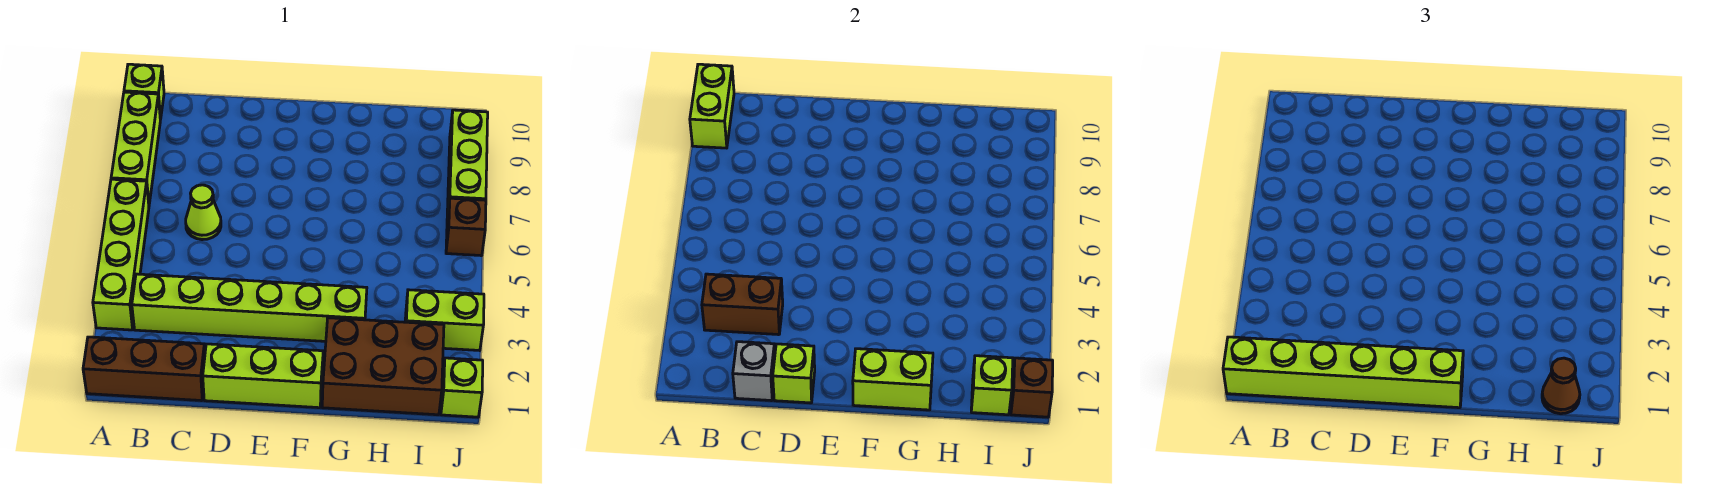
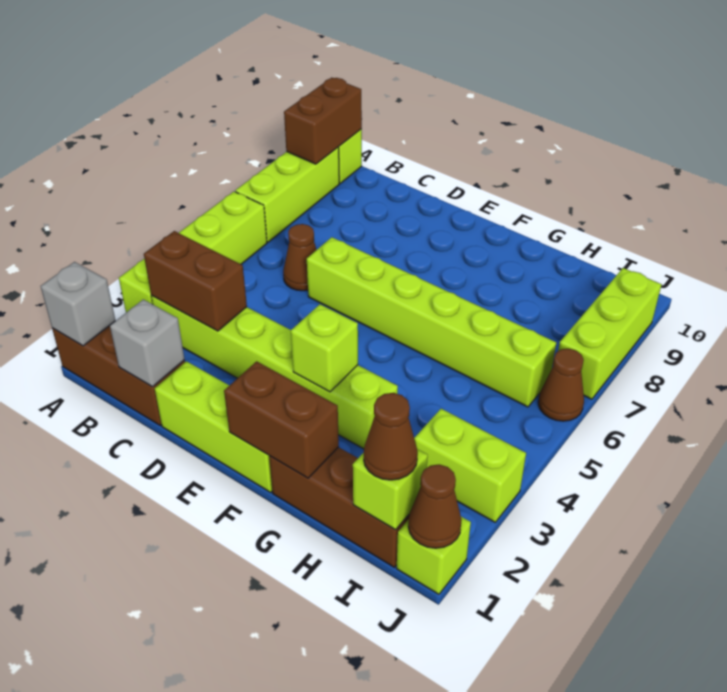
none -> grey 1x1 brick [41,262,116,346]
lime 1x6 brick [1223,337,1463,408] -> lime 1x6 brick moved to [307,237,556,407]
lime 1x2 brick [690,64,734,148] -> brown 1x2 brick [284,78,362,164]
lime 1x1 cone [186,185,221,240] -> brown 1x1 cone [283,224,317,291]
lime 1x1 brick [773,344,815,403] -> lime 1x1 brick moved to [291,304,358,392]
lime 1x2 brick [853,349,933,410] -> brown 1x2 brick [224,361,339,478]
brown 2x3 brick [322,318,444,415] -> brown 1x3 brick [269,447,409,567]
brown 1x1 brick [1011,358,1053,417] -> brown 1x1 cone [408,465,462,548]
brown 1x1 brick [446,198,486,256] -> brown 1x1 cone [538,349,584,421]

